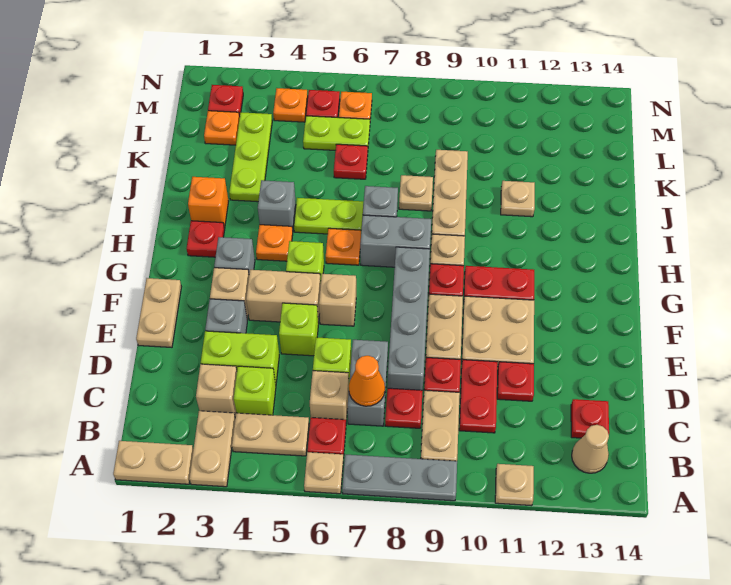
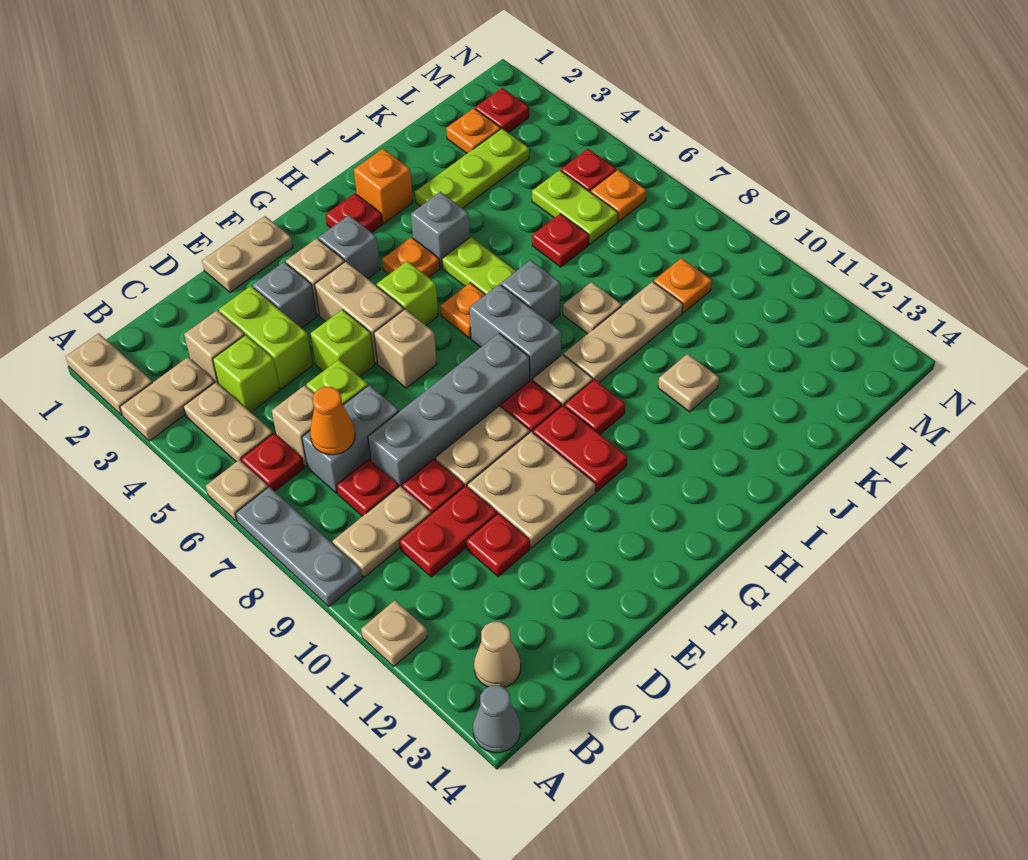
none -> grey 1x1 cone [473,685,520,753]
red 1x1 plate [571,399,609,438] -> red 1x1 plate moved to [565,380,625,434]
orange 1x1 plate [273,88,308,122] -> orange 1x1 plate moved to [654,258,712,313]

